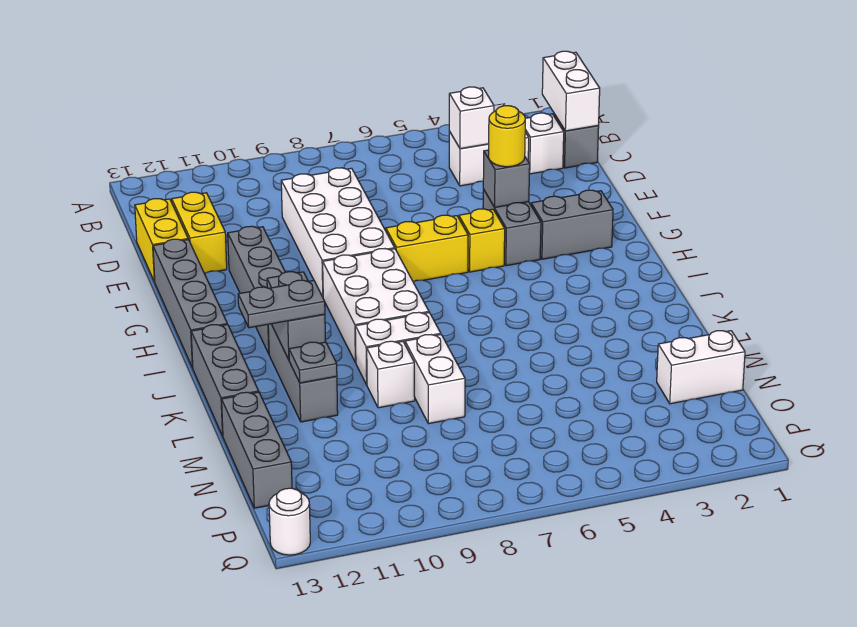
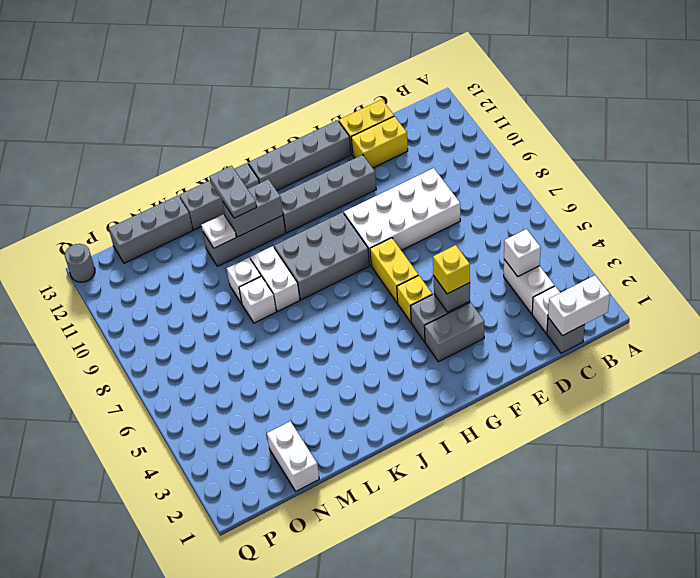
yellow 1x1 round brick [488,106,525,167] -> yellow 1x1 brick [433,245,470,294]
grey 1x2 brick [531,190,613,259] -> grey 1x2 brick turned to [424,302,484,362]
white 2x3 brick [323,249,429,363] -> grey 2x3 brick [274,212,370,300]
white 1x2 brick [405,335,465,424] -> white 1x1 brick [239,276,276,323]
grey 1x1 plate [289,342,337,383] -> white 1x1 plate [201,214,236,248]
white 1x1 round brick [269,488,310,555] -> grey 1x1 round brick [65,244,95,282]

